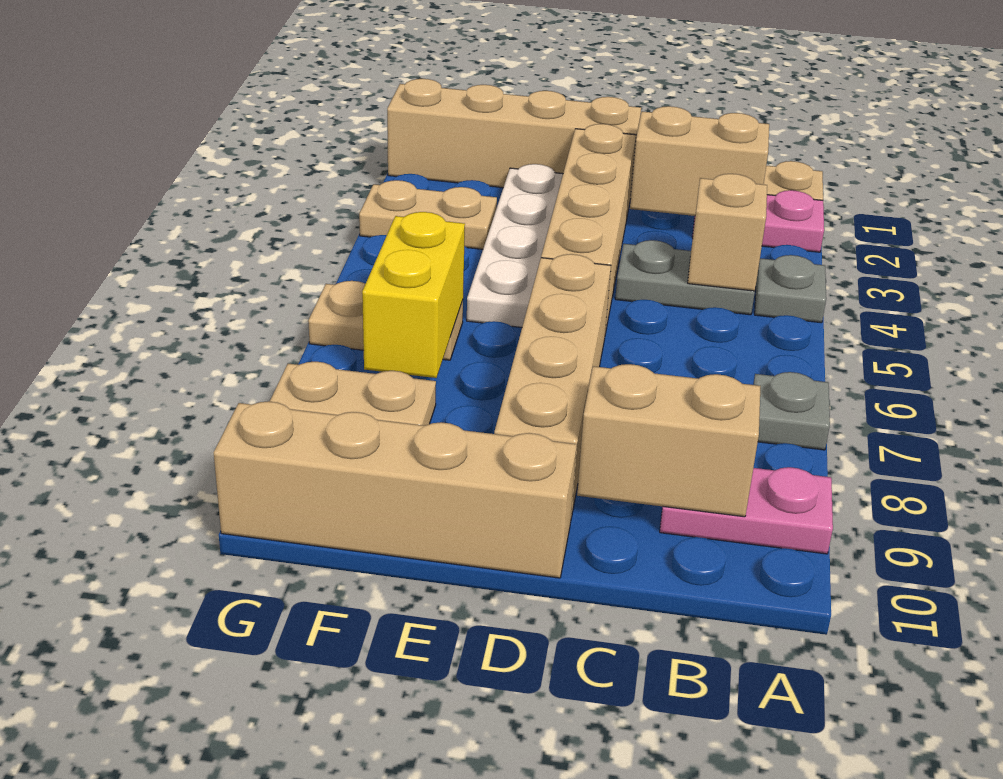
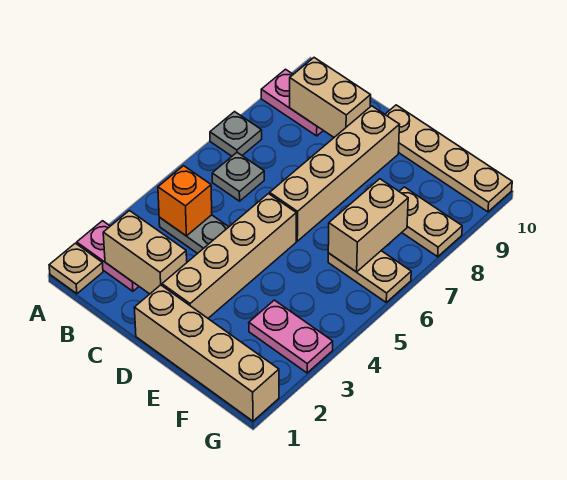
grey 1x1 plate [755,255,826,323] -> grey 1x1 plate moved to [212,152,264,201]
tan 1x1 brick [688,174,767,291] -> orange 1x1 brick [158,166,212,236]
tan 1x4 brick [214,401,577,578] -> tan 1x4 plate [385,105,512,212]
white 1x4 plate [467,164,563,327] -> none
tan 1x2 plate [359,180,497,249] -> pink 1x2 plate [249,300,333,373]
yellow 1x2 brick [362,212,465,378] -> tan 1x2 brick [328,179,408,272]

